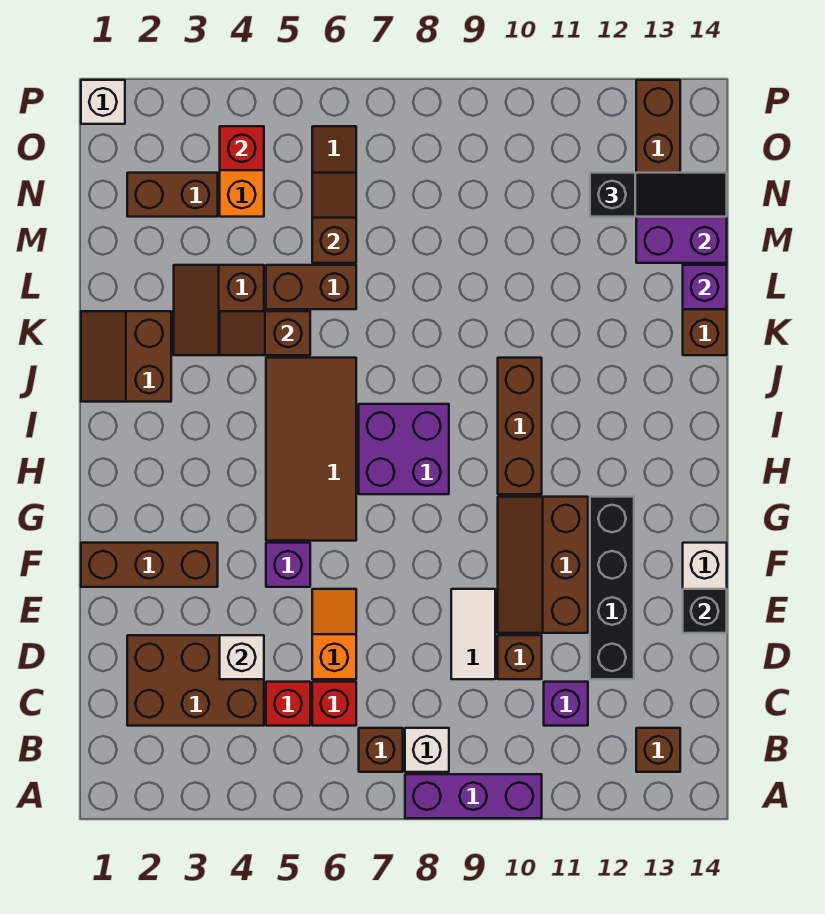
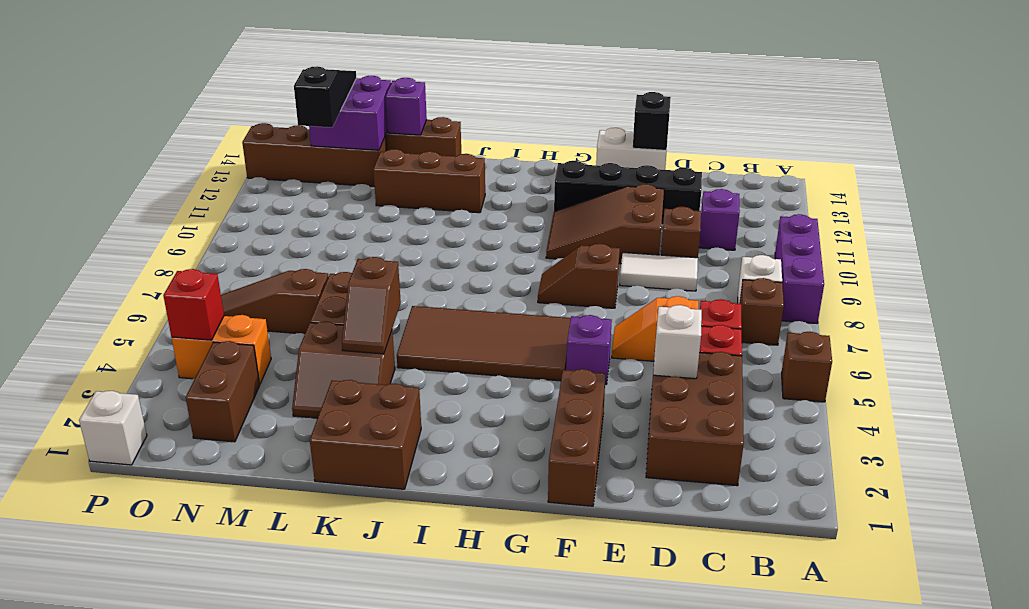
brown 1x1 brick [636,728,680,772] -> brown 1x1 brick moved to [782,332,832,402]
brown 2x3 slope [498,497,588,633] -> brown 2x3 slope turned to [546,184,664,264]
purple 2x2 brick [359,404,449,494] -> none
brown 1x3 brick [498,358,542,494] -> brown 1x3 brick moved to [373,149,485,213]
brown 2x2 slope [81,311,171,402] -> brown 2x2 brick [310,380,421,489]
brown 1x2 slope [312,173,356,263] -> brown 1x2 slope moved to [538,244,620,308]

